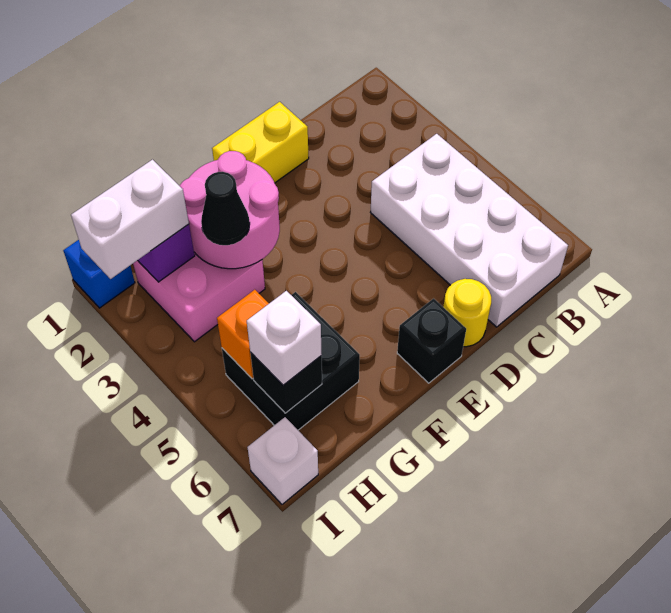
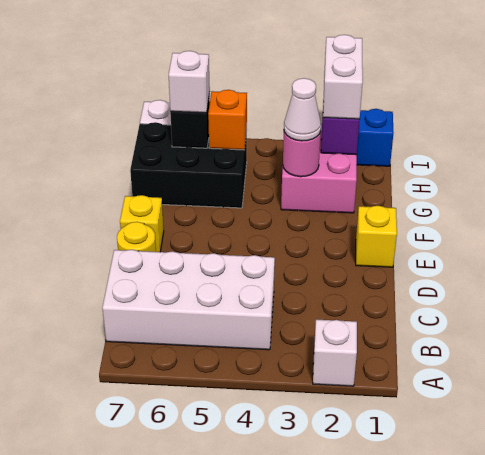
none -> white 1x1 brick [313,320,357,386]
yellow 1x2 brick [212,102,309,183] -> yellow 1x1 brick [356,206,397,267]
black 1x1 brick [397,299,466,383] -> yellow 1x1 brick [120,195,164,252]
pink 2x2 round brick [180,151,280,269] -> pink 1x1 round brick [283,132,321,177]
black 1x1 cone [201,172,250,245] -> white 1x1 cone [284,78,321,141]
black 2x2 brick [222,292,360,430] -> black 2x3 brick [130,122,247,208]

